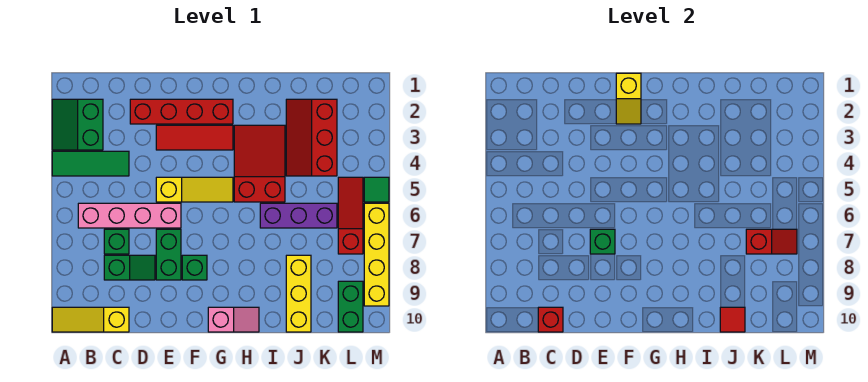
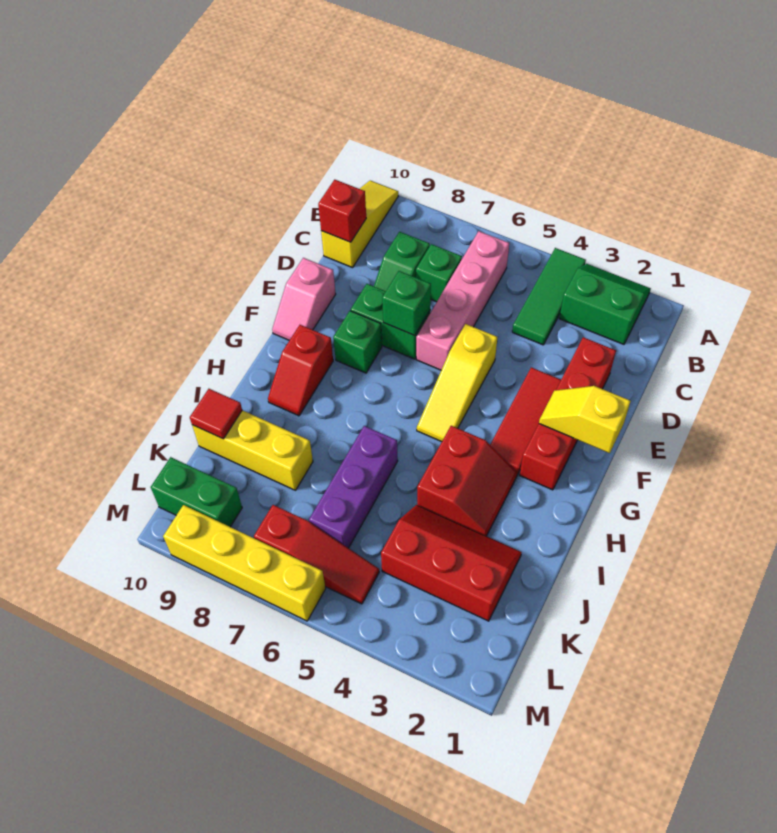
pink 1x2 slope [208,307,259,332] -> pink 1x2 slope moved to [272,258,336,340]
red 2x3 slope [234,125,285,202] -> red 2x2 slope [417,426,518,536]
red 1x2 slope [746,229,797,254] -> red 1x2 slope moved to [268,325,333,416]
green 1x1 tile [364,177,389,202] -> none

